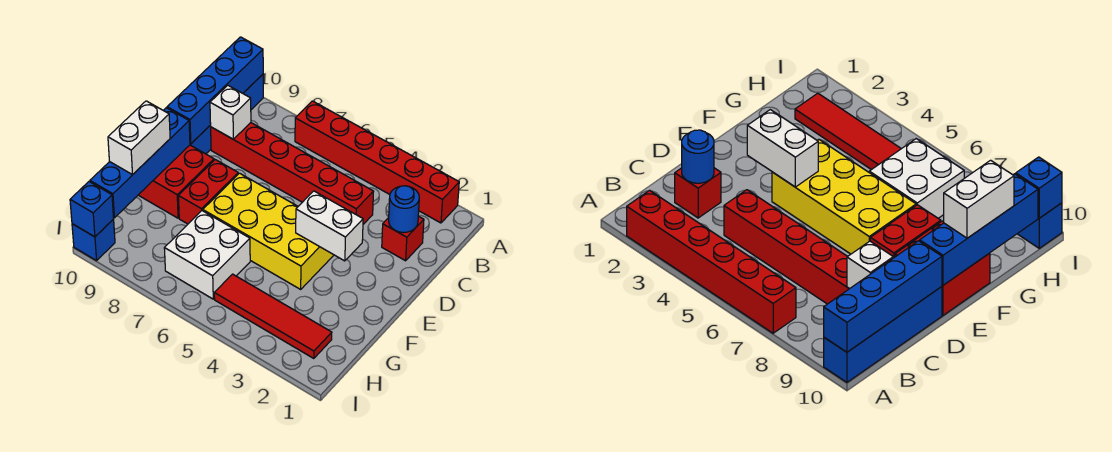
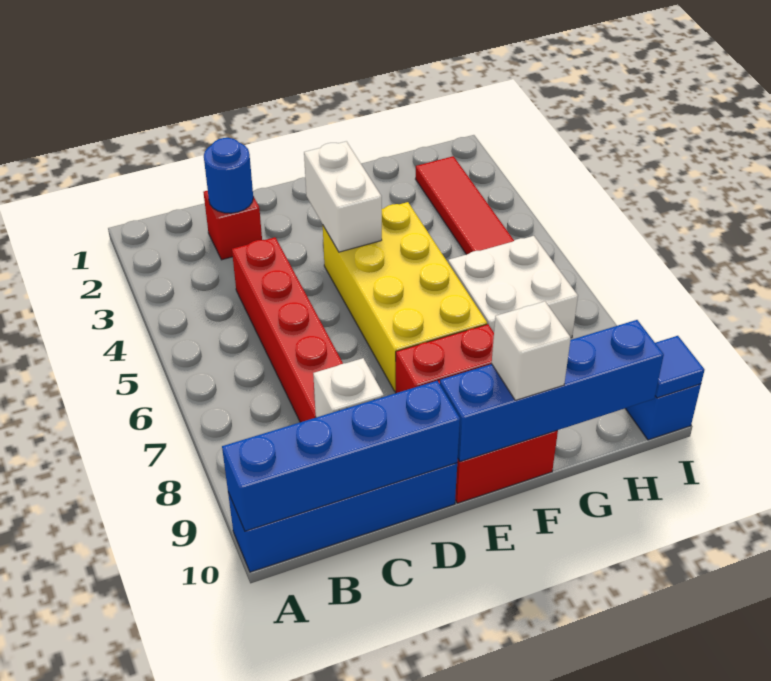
red 1x6 brick [295,101,459,223] -> none
white 1x2 brick [108,101,170,175] -> white 1x1 brick [492,301,571,400]
blue 1x1 brick [70,182,114,237] -> blue 1x1 tile [655,336,704,398]

